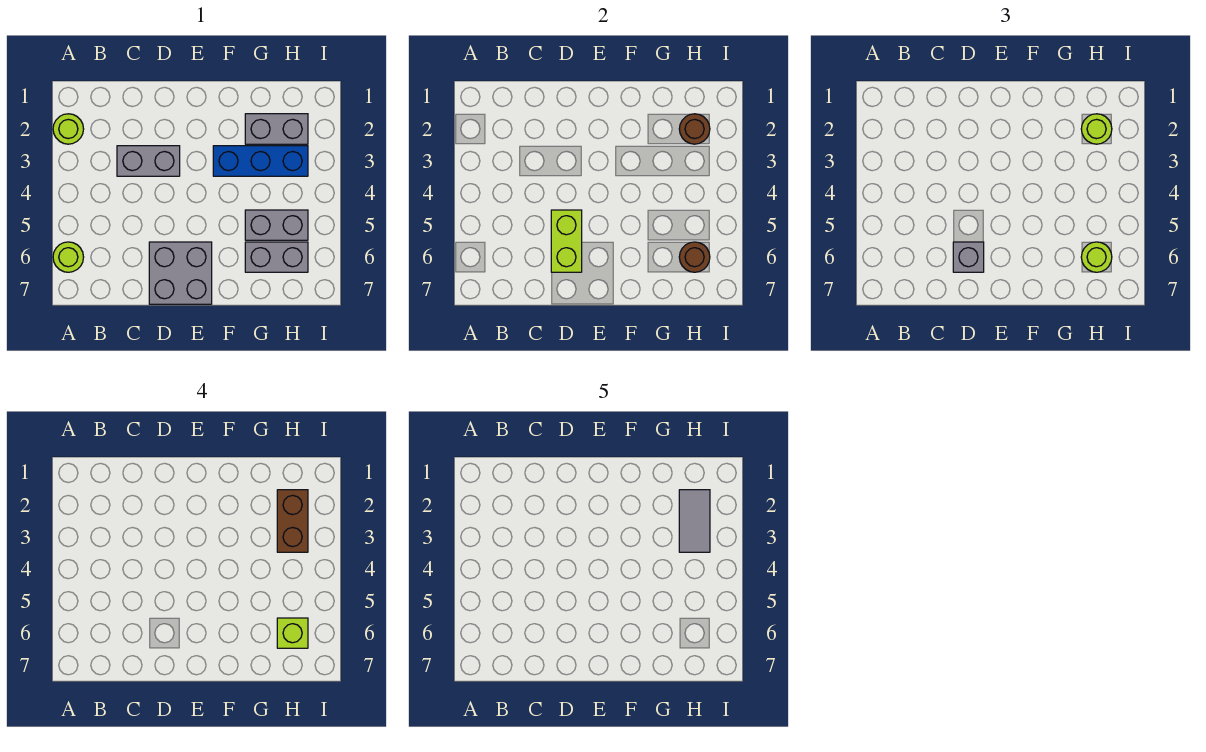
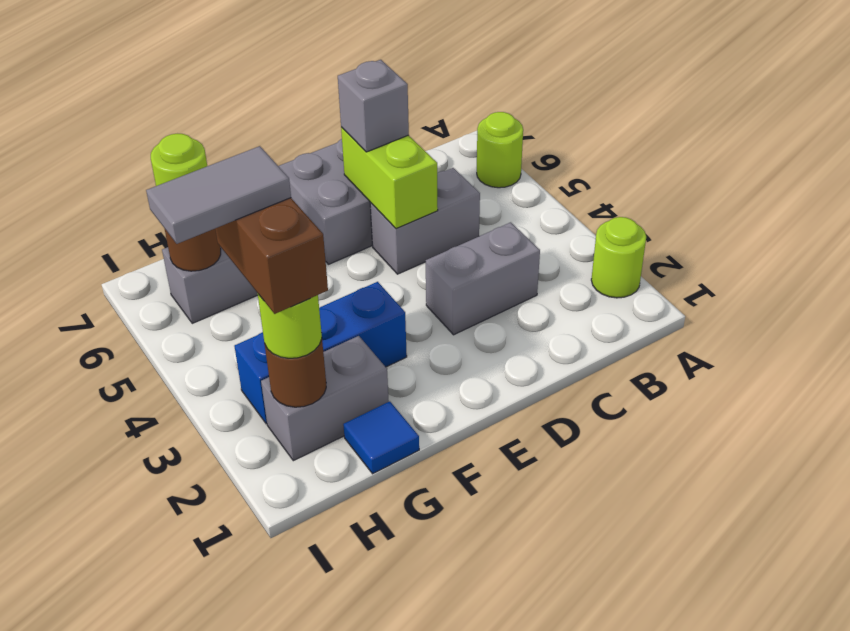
none -> blue 1x1 tile [343,401,419,474]
grey 1x2 brick [245,210,308,240] -> grey 1x2 brick moved to [370,168,480,274]
grey 1x2 tile [679,490,710,552] -> grey 1x2 tile turned to [146,146,291,244]
lime 1x1 brick [277,618,308,648] -> none

